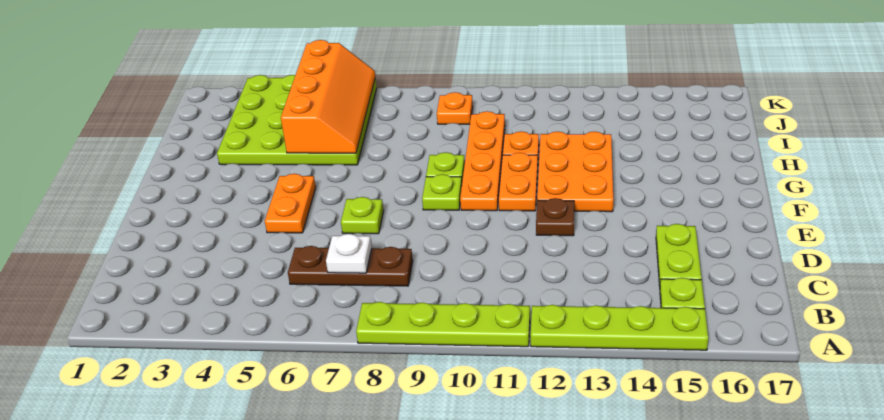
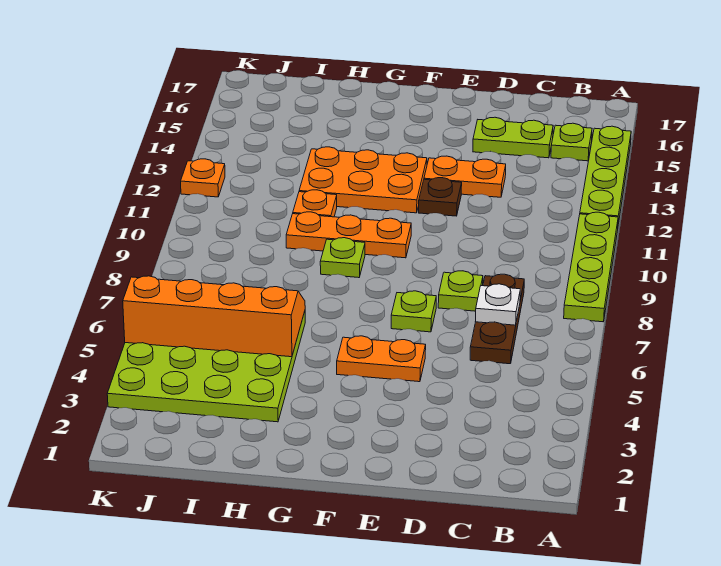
lime 1x1 plate [422,174,462,210] -> lime 1x1 plate moved to [438,271,483,311]
orange 1x4 plate [460,111,505,211] -> orange 1x3 plate [286,212,411,258]
orange 1x2 plate [499,153,538,211] -> orange 1x2 plate moved to [424,156,506,197]
orange 1x1 plate [437,92,473,124] -> orange 1x1 plate moved to [181,159,225,197]

